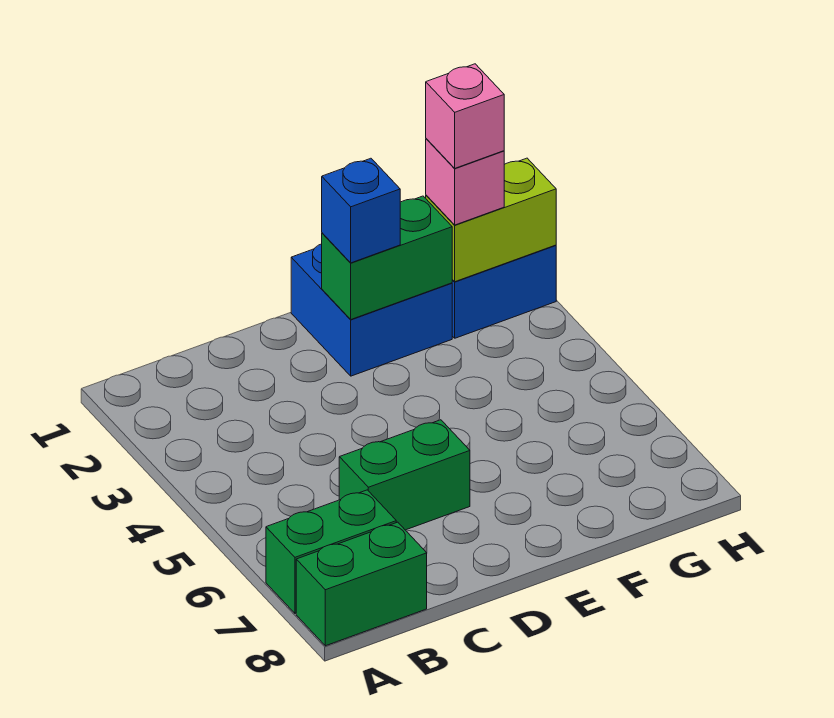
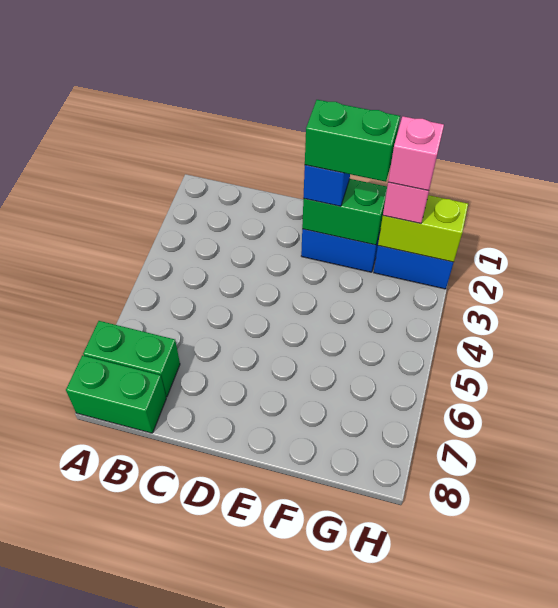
green 1x2 brick [339,420,470,530] -> green 1x2 brick moved to [305,100,400,182]

